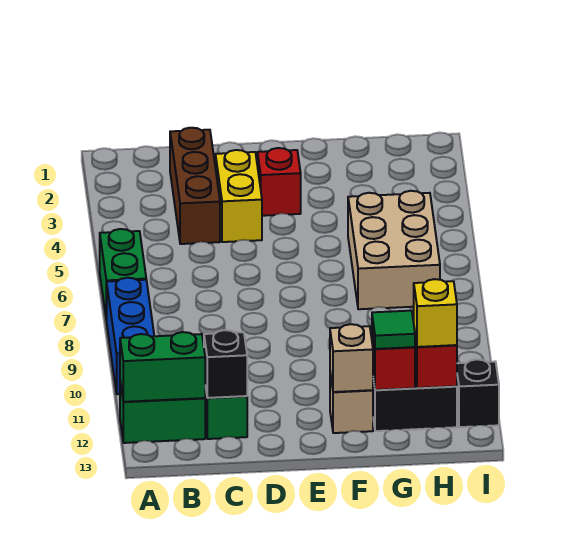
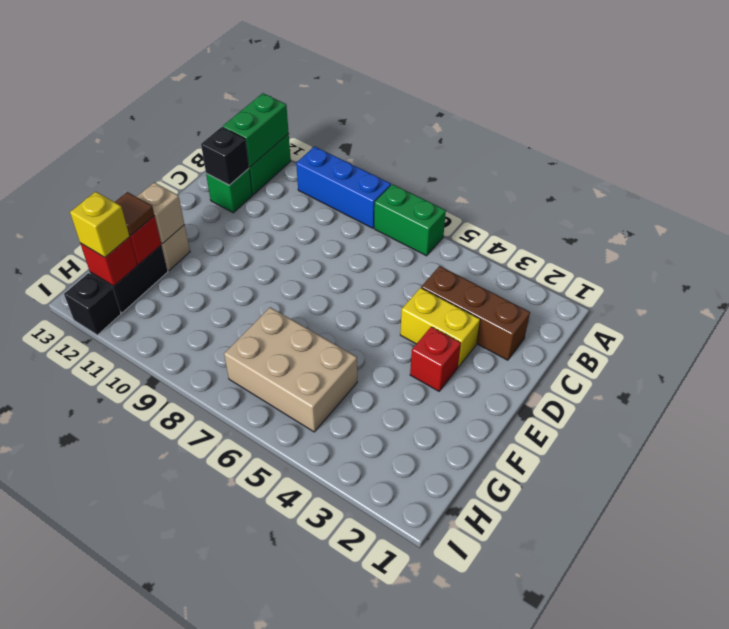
green 1x1 tile [372,311,415,349] -> brown 1x1 tile [115,192,155,235]

